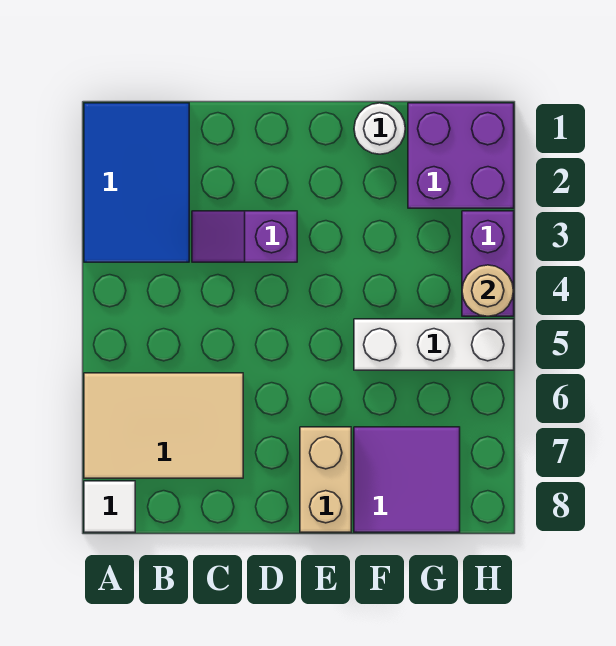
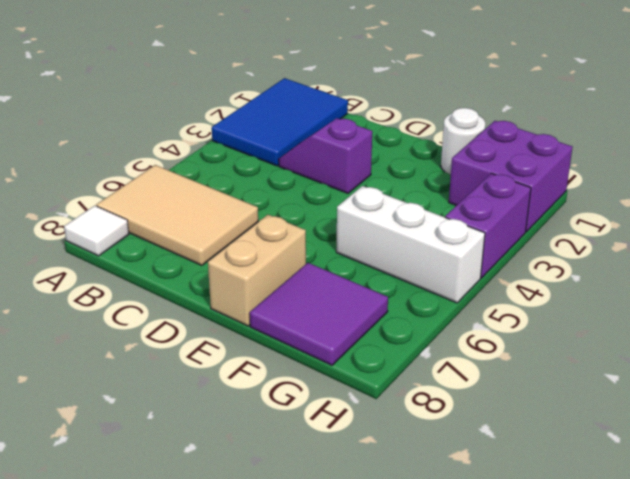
tan 1x1 round brick [462,265,514,316] -> none

